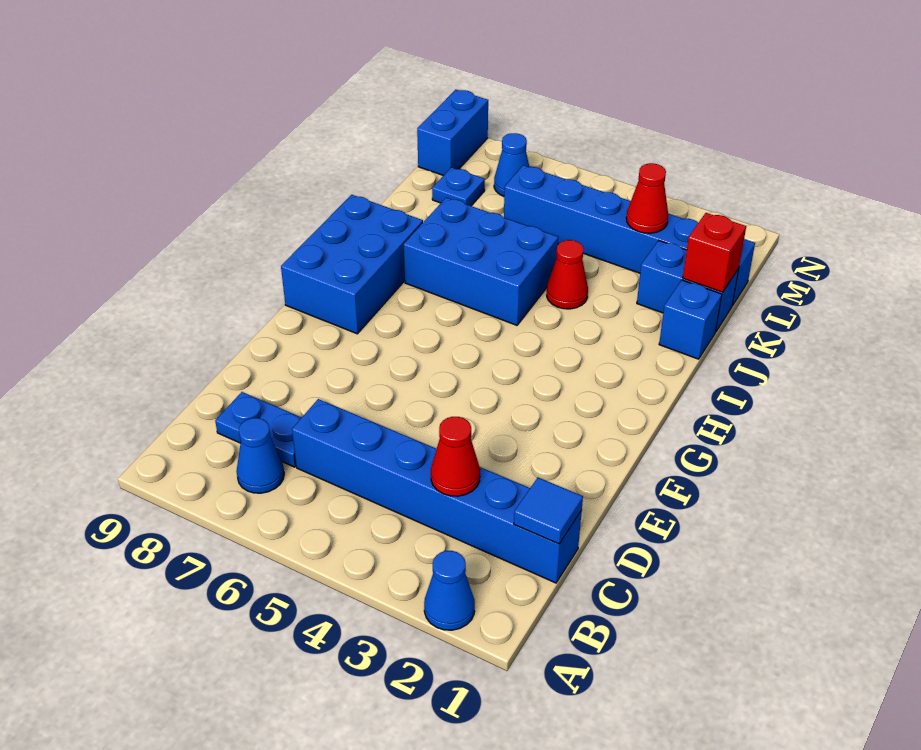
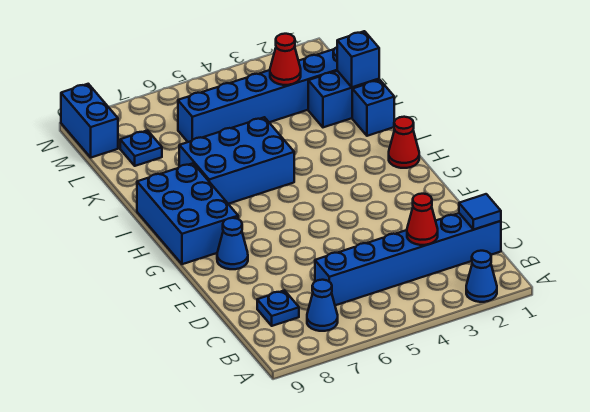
blue 1x2 plate [215,392,302,467] -> blue 1x1 plate [257,290,299,326]
red 1x1 cone [547,240,588,309] -> red 1x1 cone moved to [389,117,419,168]
red 1x1 brick [683,213,746,292] -> blue 1x1 brick [337,31,379,87]
blue 1x1 cone [494,133,529,196] -> blue 1x1 cone moved to [217,218,248,269]

